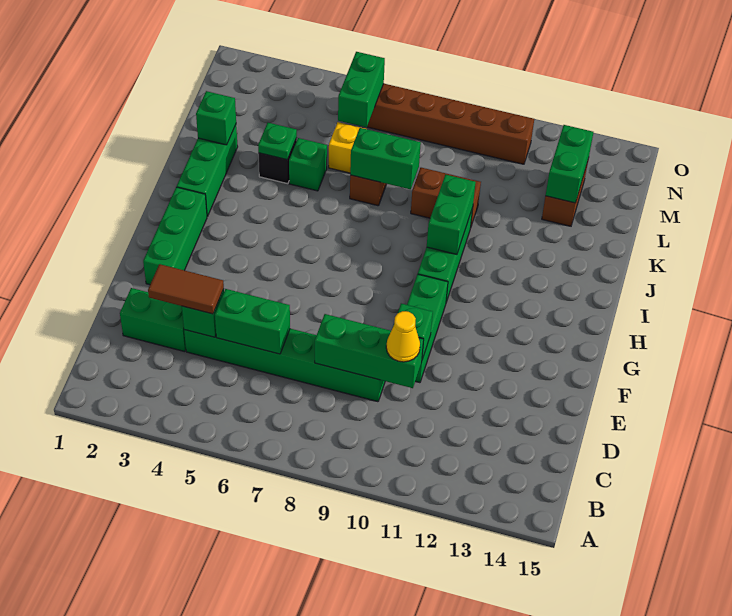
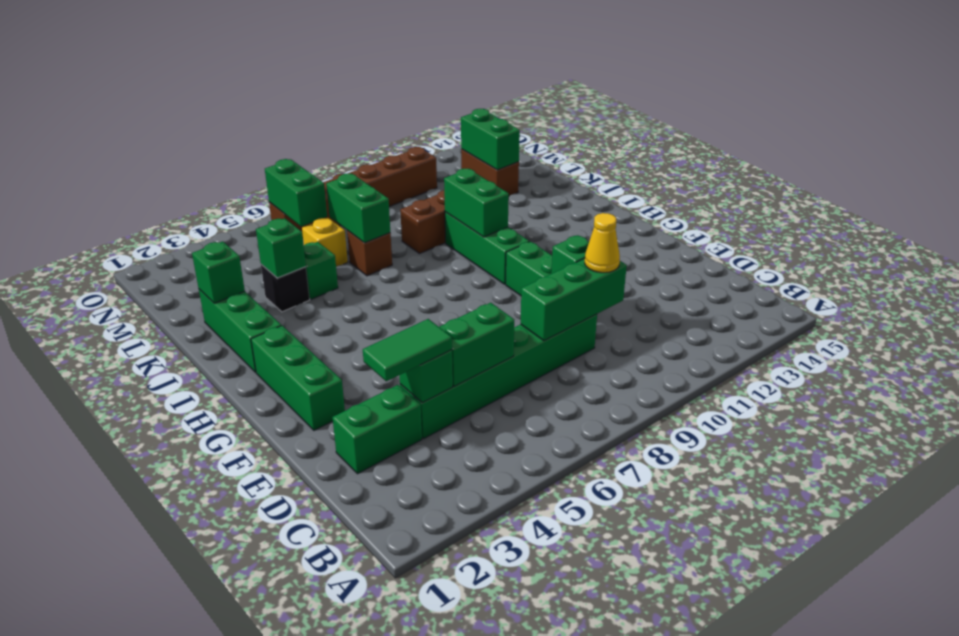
brown 1x2 tile [148,264,224,314] -> green 1x2 tile [363,319,452,381]
green 1x1 plate [258,123,297,160] -> green 1x1 brick [256,218,306,278]
green 1x2 brick [350,128,421,189] -> green 1x2 brick turned to [326,174,390,243]

